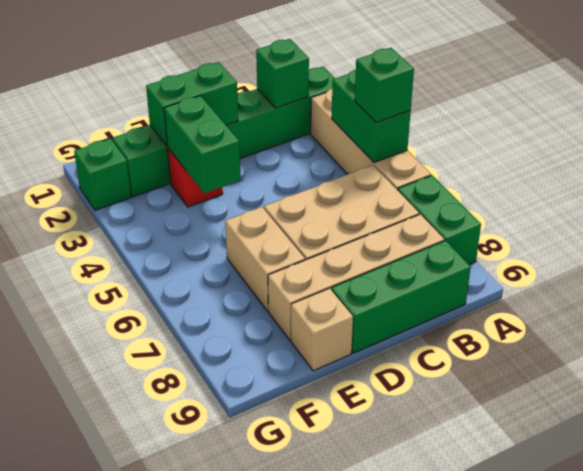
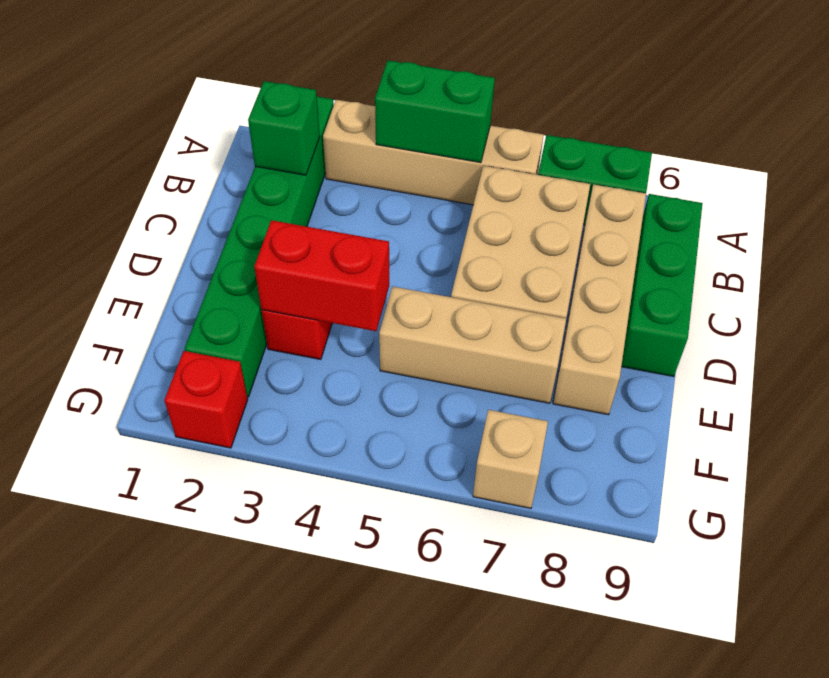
green 1x1 brick [355,48,414,122] -> none
green 1x2 brick [146,62,238,146] -> none
green 1x2 brick [164,96,241,193] -> red 1x2 brick [254,220,389,331]
tan 1x2 brick [225,207,305,311] -> tan 1x3 brick [379,287,566,403]
tan 1x1 brick [291,288,353,371] -> tan 1x1 brick moved to [473,410,548,508]
green 1x1 brick [74,138,131,210] -> red 1x1 brick [164,351,248,448]

